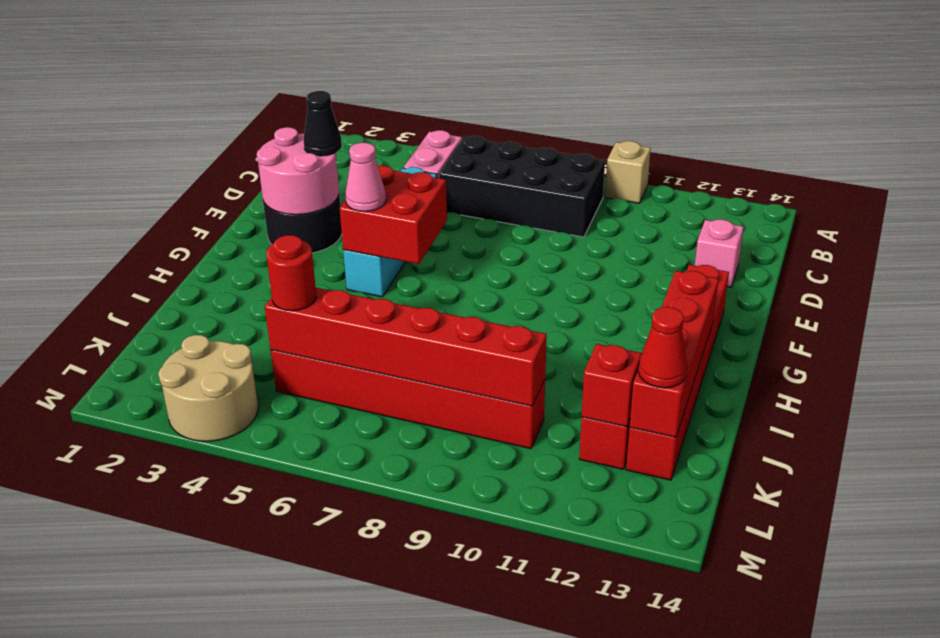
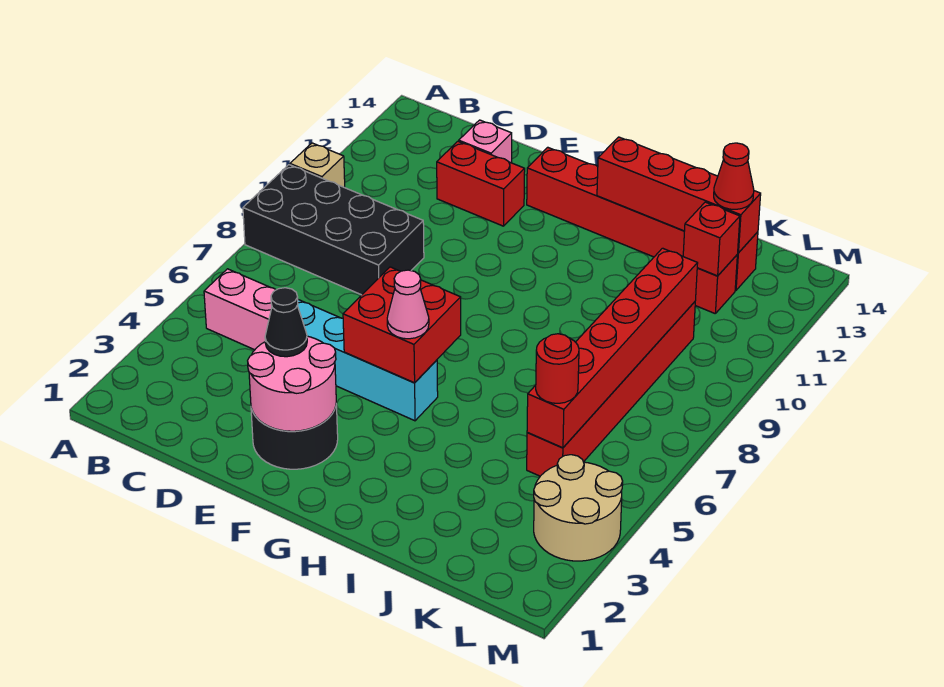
black 2x4 brick [439,136,605,237] -> black 2x4 brick turned to [243,165,424,295]
none -> red 1x2 brick [437,141,525,226]

